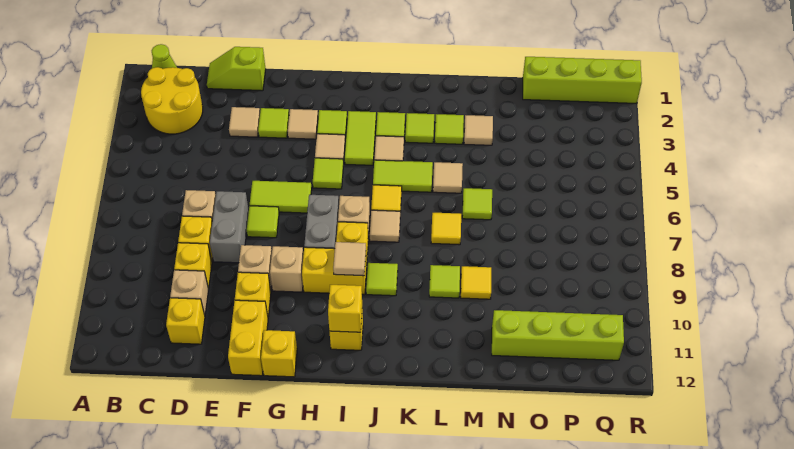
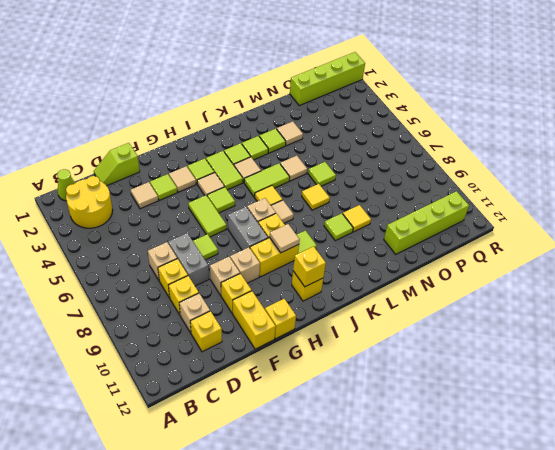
lime 1x2 tile [250,181,312,213] -> lime 1x2 tile turned to [188,195,227,237]

